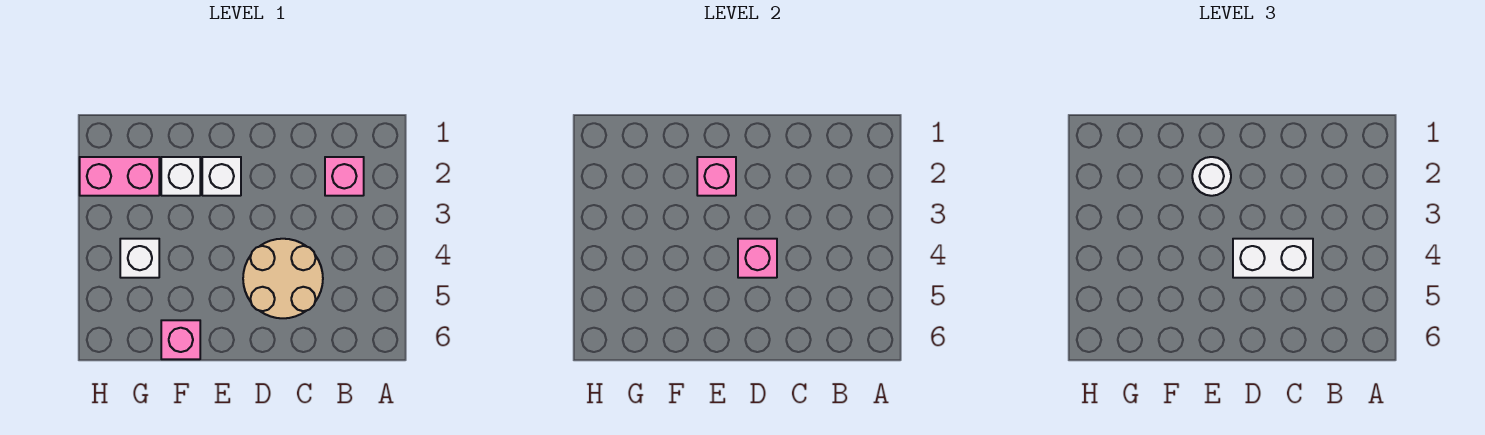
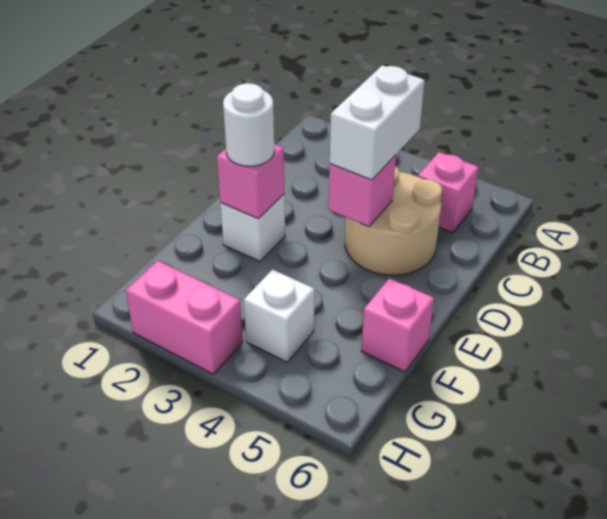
pink 1x1 brick [325,157,364,196] -> pink 1x1 brick moved to [418,152,479,233]
white 1x1 brick [161,157,200,196] -> none
pink 1x2 brick [80,157,159,196] -> pink 1x2 brick turned to [126,261,243,374]

